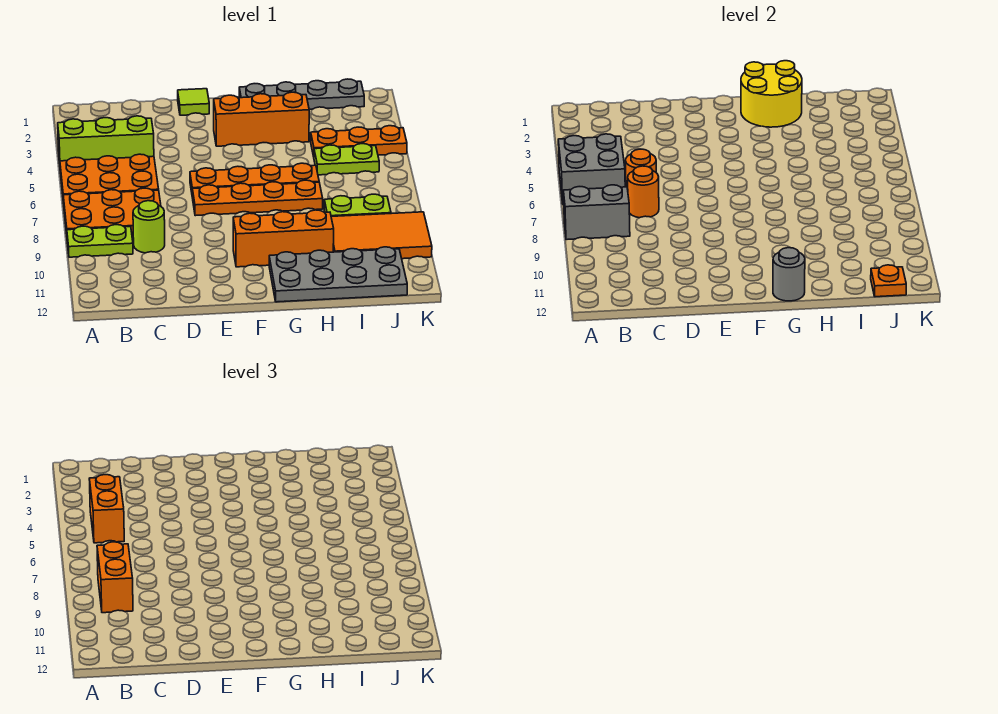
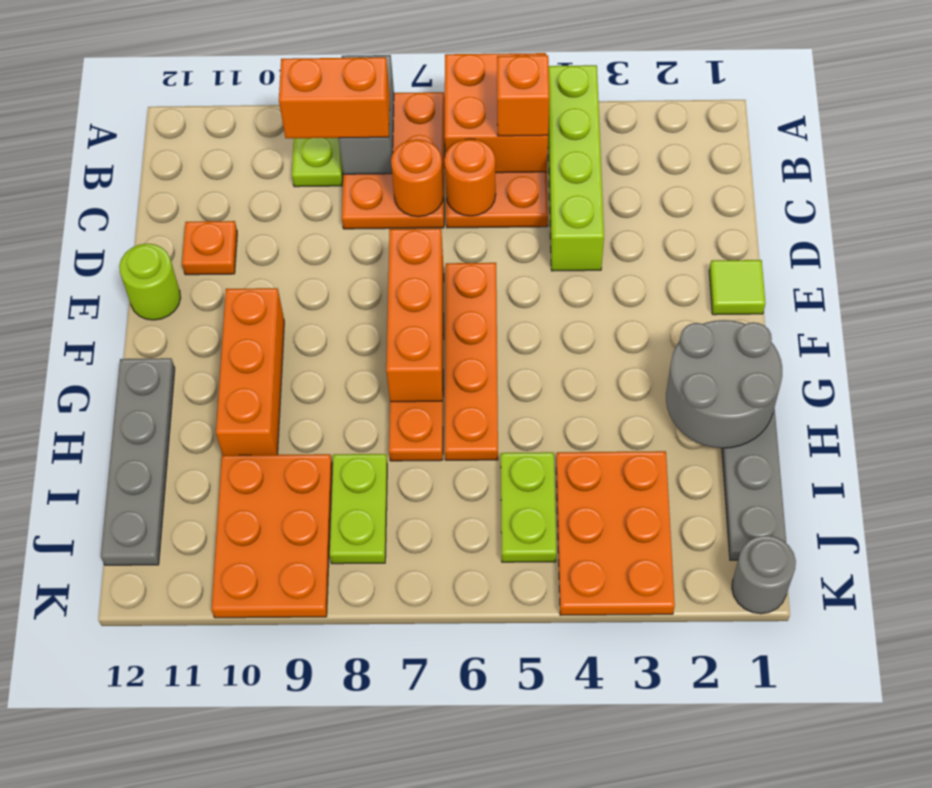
lime 1x3 brick [58,116,154,164] -> lime 1x4 brick [548,65,604,271]
grey 2x2 brick [558,134,625,205] -> orange 2x2 brick [444,53,548,173]
orange 1x2 brick [89,475,124,543] -> orange 1x1 brick [497,55,549,136]
lime 1x1 round brick [133,201,165,253] -> lime 1x1 round brick moved to [119,244,181,320]
orange 1x3 brick [214,92,309,146] -> orange 1x3 brick moved to [386,229,443,402]
yellow 2x2 round brick [741,61,802,127] -> grey 2x2 round brick [666,320,782,448]
grey 2x4 plate [269,247,407,302] -> grey 1x4 plate [101,358,175,565]
grey 1x1 round brick [773,248,805,301] -> grey 1x1 round brick moved to [732,535,796,614]
orange 1x3 plate [311,126,407,157] -> orange 2x3 plate [556,451,675,615]
orange 2x3 tile [331,212,432,259] -> orange 2x3 plate [211,454,332,618]
orange 1x1 plate [871,265,906,297] -> orange 1x1 plate moved to [182,221,237,275]

